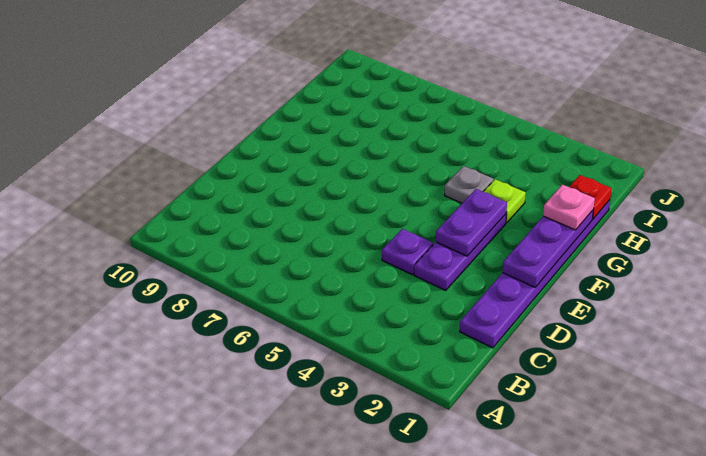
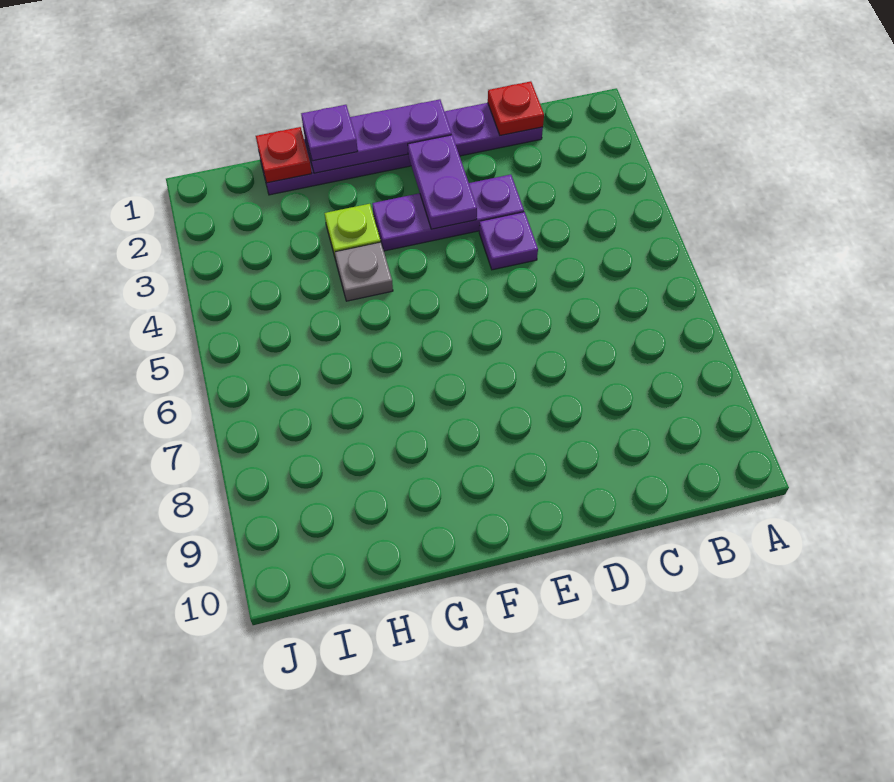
none -> red 1x1 plate [488,81,544,135]
purple 1x2 plate [436,189,507,256] -> purple 1x2 plate turned to [408,135,477,229]
pink 1x1 plate [543,185,595,230] -> purple 1x1 plate [301,105,358,161]

